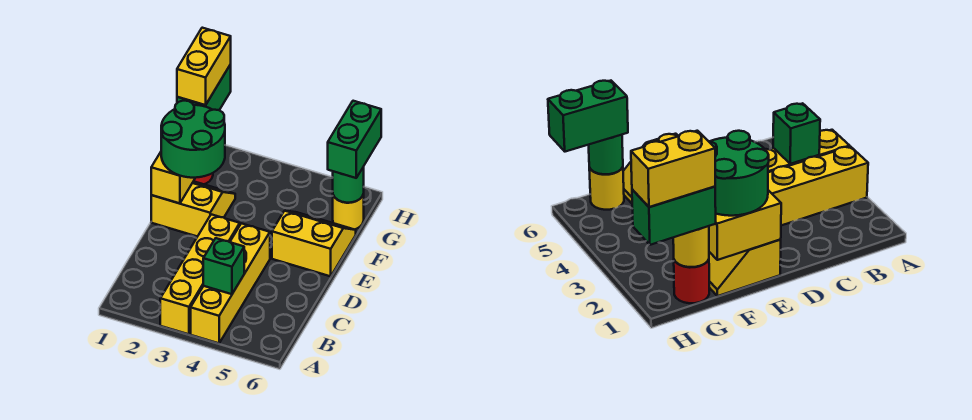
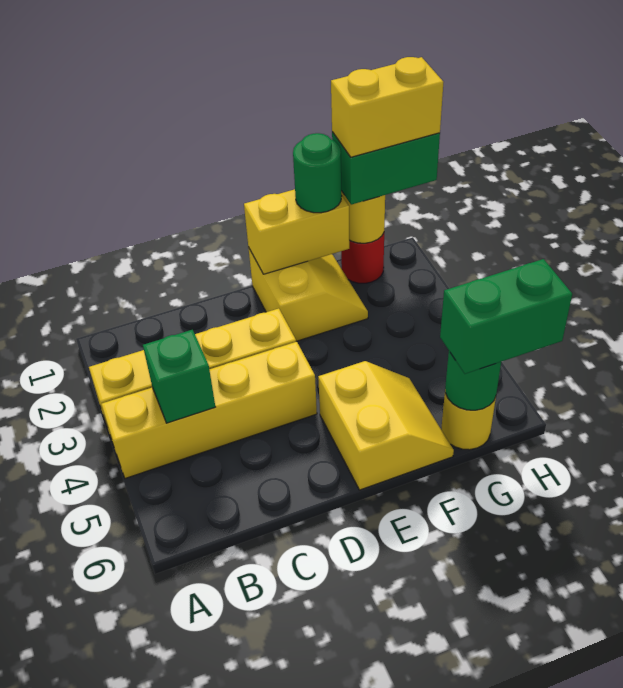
green 2x2 round brick [161,101,225,178] -> green 1x1 round brick [293,133,342,213]

